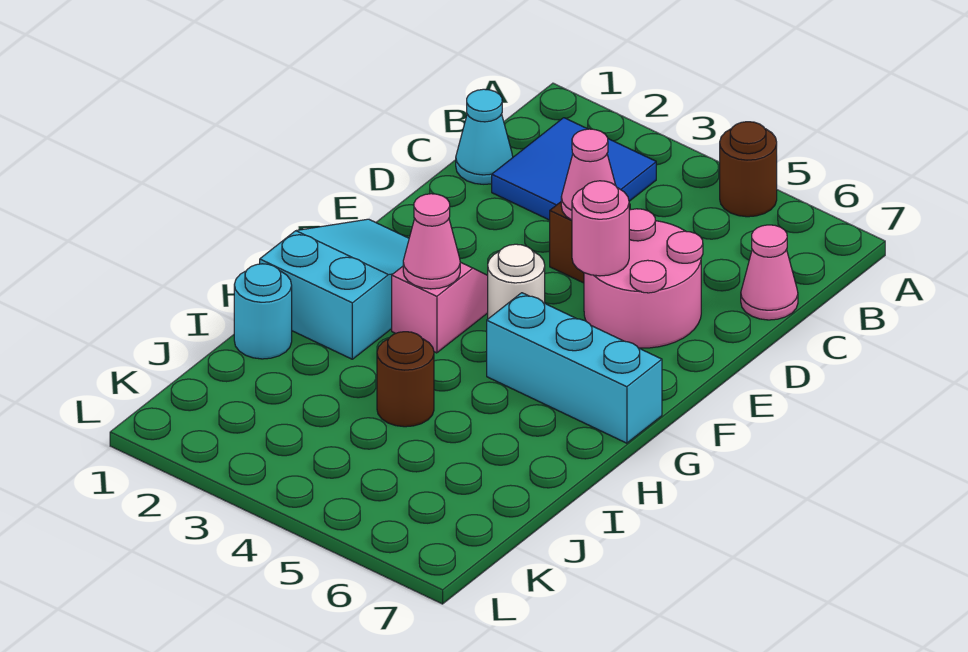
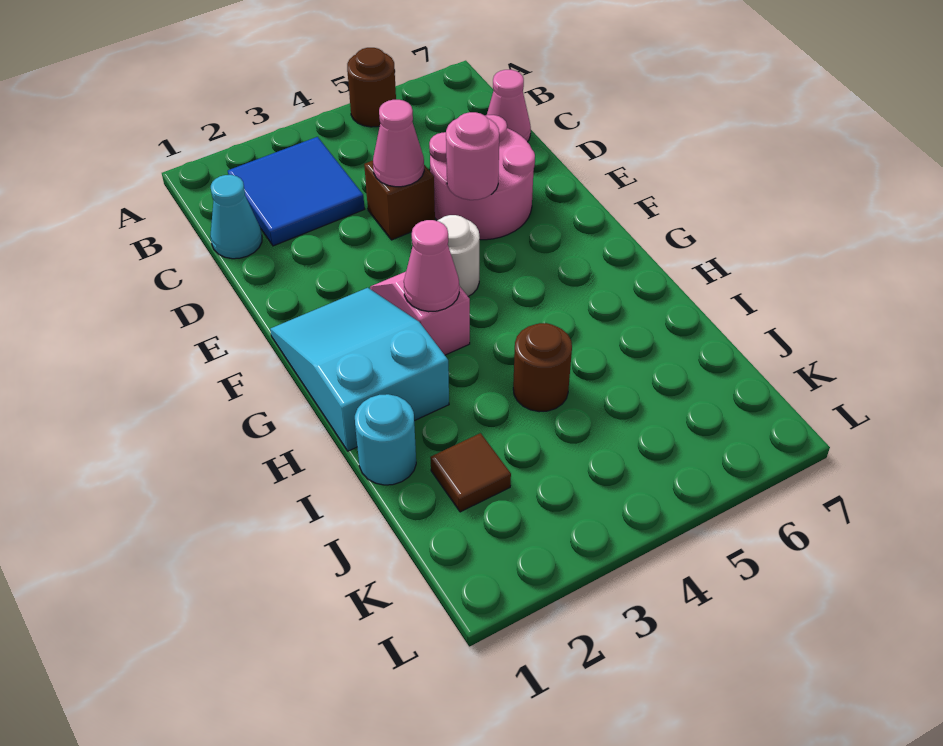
cyan 1x3 brick [487,293,662,443] -> none
none -> brown 1x1 tile [430,433,511,512]

